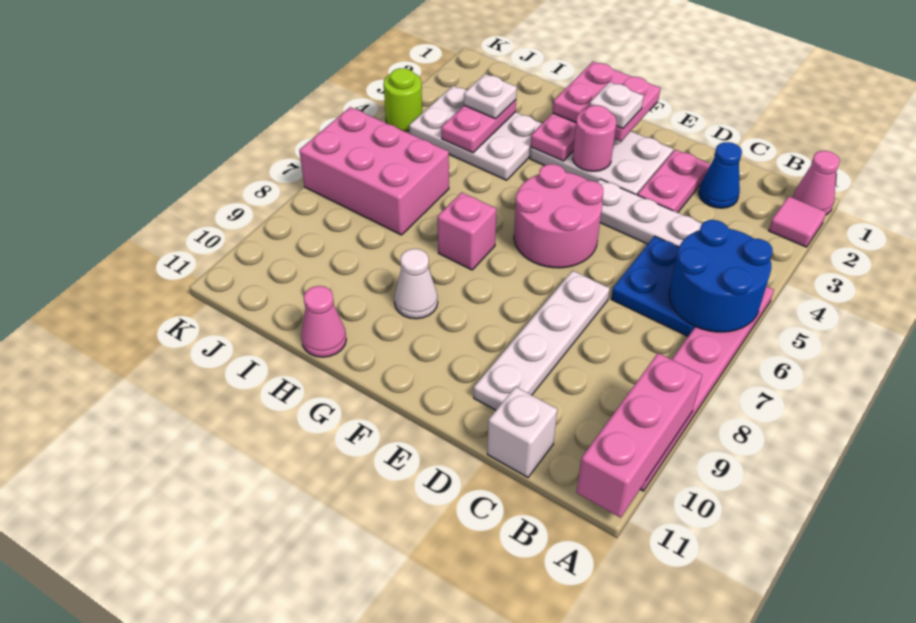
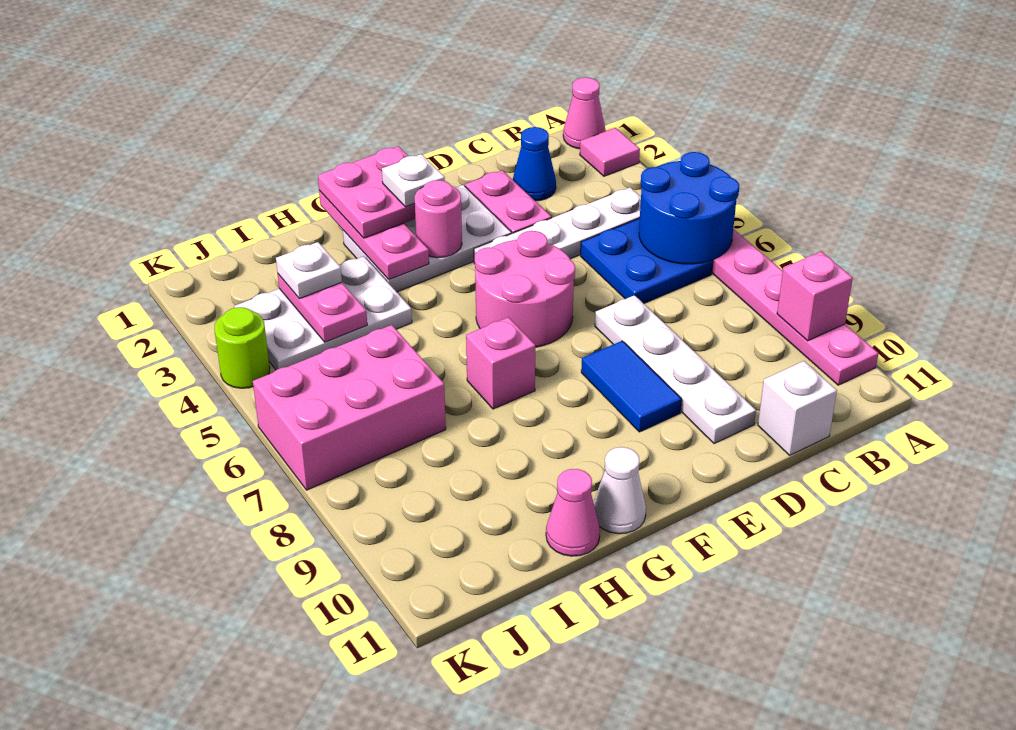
pink 1x3 brick [576,353,702,518] -> pink 1x1 brick [777,252,853,341]
none -> blue 1x2 tile [581,341,681,432]
white 1x1 cone [394,249,438,319] -> white 1x1 cone moved to [594,447,646,534]

